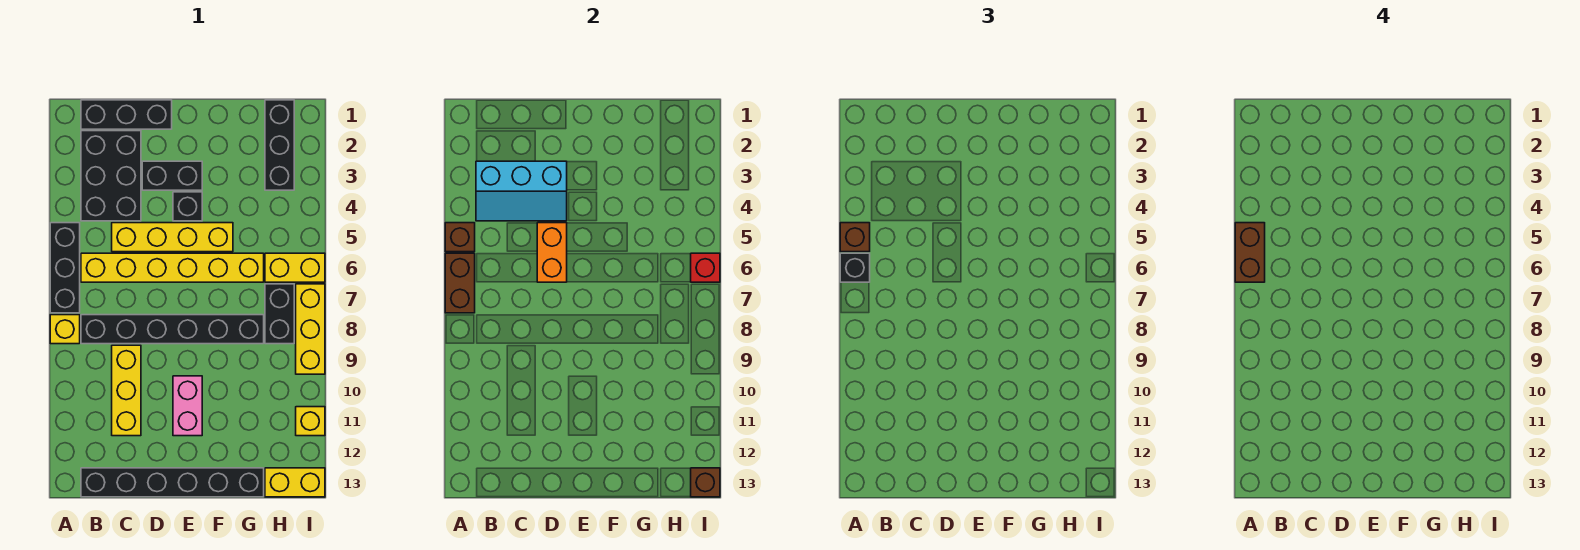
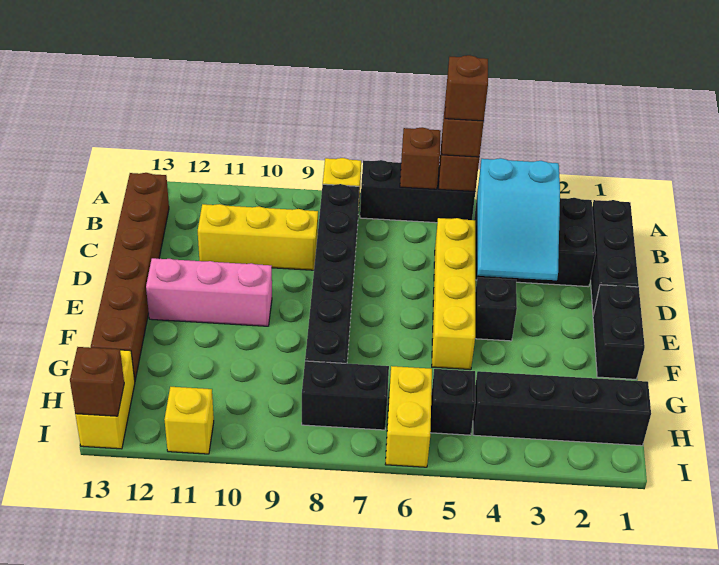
brown 1x2 brick [1235,223,1265,282] -> brown 1x1 brick [445,55,488,121]
brown 1x2 brick [445,253,475,313] -> brown 1x1 brick [400,127,441,189]
black 1x1 brick [840,253,870,282] -> black 1x1 brick moved to [430,369,475,435]
cyan 2x3 slope [476,161,567,221] -> cyan 2x3 slope turned to [477,158,560,280]
yellow 1x6 brick [81,253,264,282] -> none
black 1x6 brick [81,468,264,497] -> brown 1x6 brick [91,173,169,380]
black 1x2 brick [142,161,202,190] -> black 1x2 brick moved to [593,285,645,379]
orange 1x2 brick [537,223,567,282] -> none
pink 1x2 brick [173,376,202,436] -> pink 1x3 brick [146,258,272,326]
black 1x3 brick [265,100,294,190] -> black 1x4 brick [473,371,651,446]
red 1x1 brick [691,253,720,282] -> none
yellow 1x3 brick [296,284,325,374] -> none

